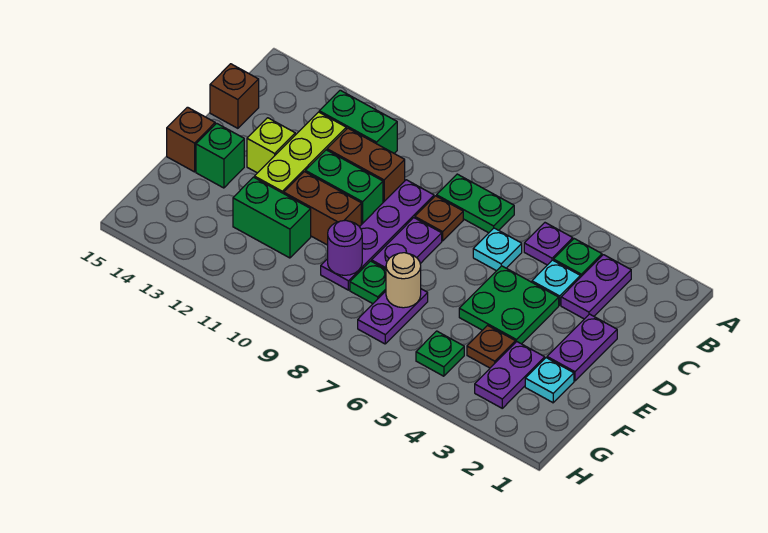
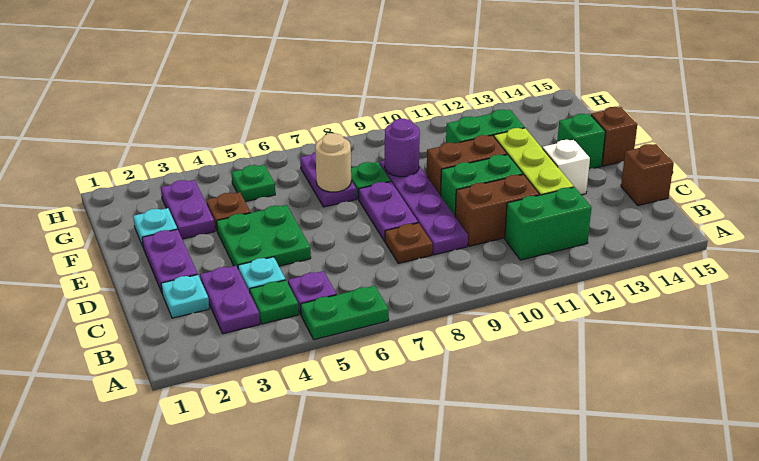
green 1x2 plate [437,174,514,233] -> green 1x2 plate moved to [301,286,389,340]
cyan 1x1 plate [473,228,522,271] -> cyan 1x1 plate moved to [161,275,209,318]
lime 1x1 brick [247,118,295,173] -> white 1x1 brick [543,140,590,195]

